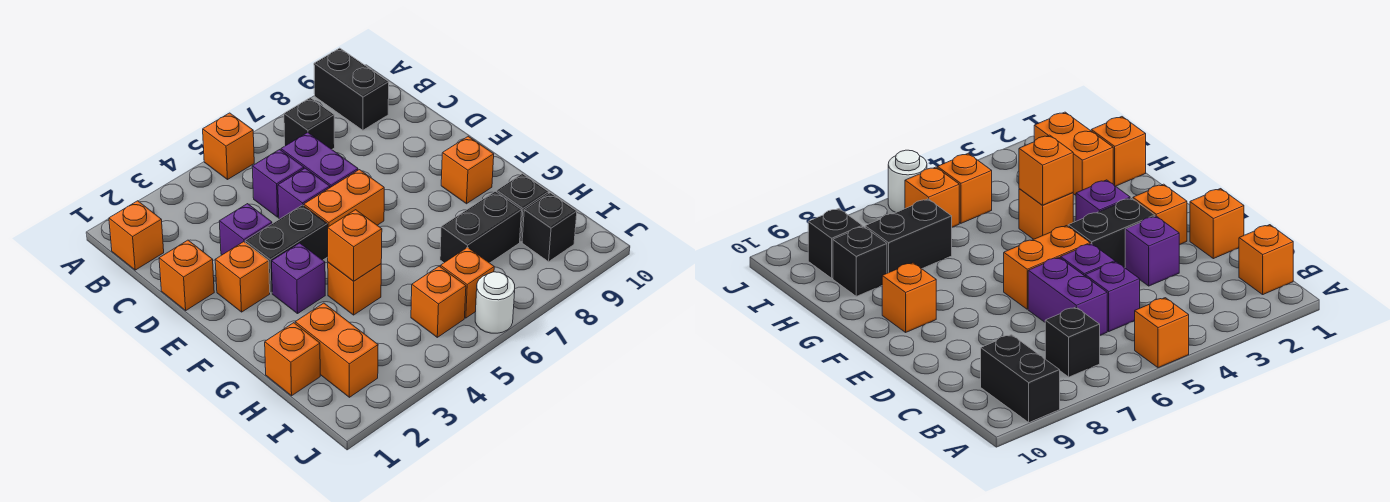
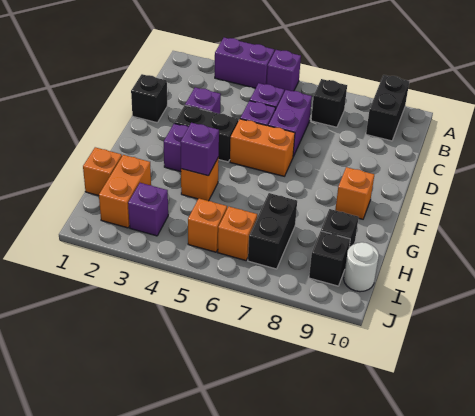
none -> purple 1x2 brick [215,38,274,88]
orange 1x1 brick [203,113,254,179] -> purple 1x1 brick [267,50,301,92]
orange 1x1 brick [109,201,164,270] -> none
orange 1x1 brick [159,240,214,310] -> black 1x1 brick [131,74,167,123]
orange 1x1 brick [215,242,270,312] -> none
orange 1x1 brick [328,210,382,281] -> purple 1x1 brick [180,123,219,176]
black 1x2 brick [440,191,522,263] -> black 1x2 brick turned to [248,193,297,269]
none -> purple 1x1 brick [128,183,168,236]
white 1x1 round brick [475,272,515,333] -> white 1x1 round brick moved to [344,242,379,292]

